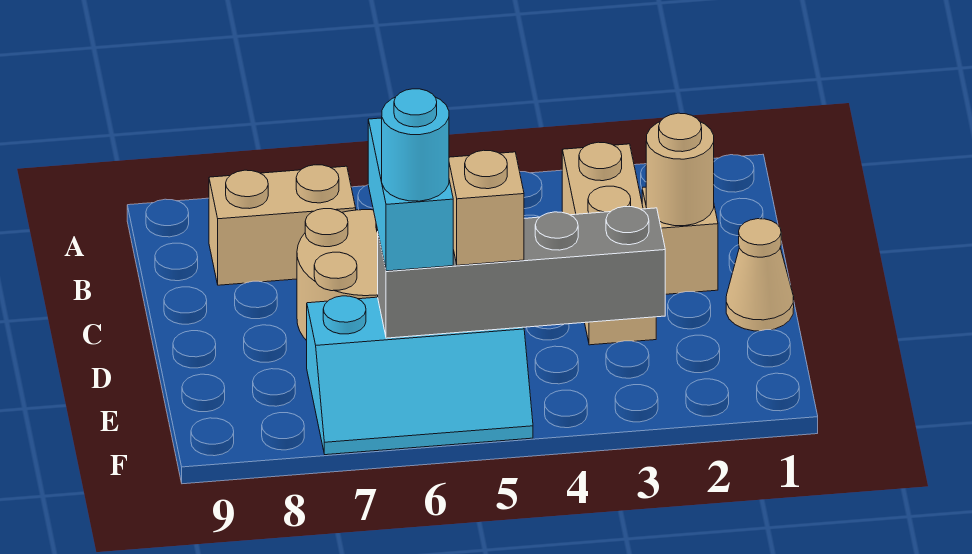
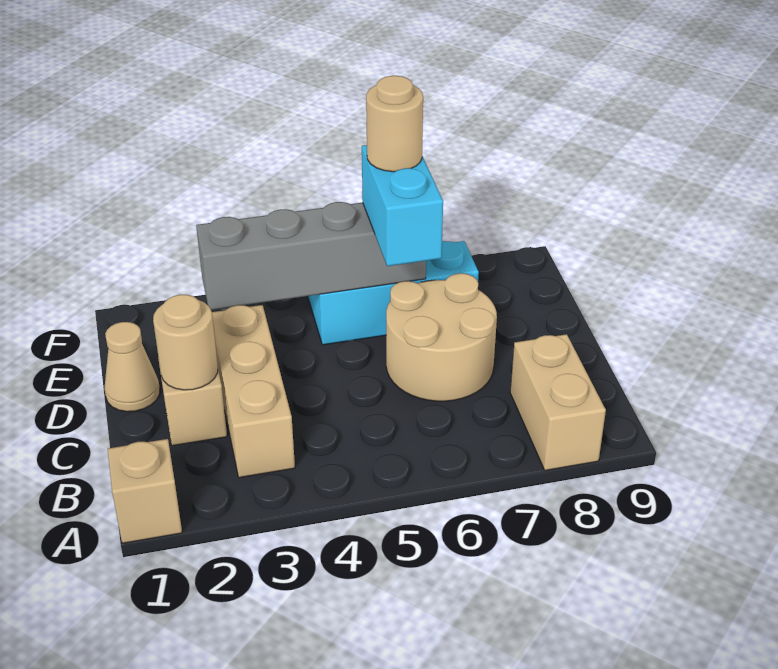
tan 1x2 brick [209,165,356,285] -> tan 1x2 brick turned to [510,334,606,470]
tan 1x1 brick [449,150,524,265] -> tan 1x1 brick moved to [108,439,182,543]
cyan 1x1 round brick [382,89,449,201] -> tan 1x1 round brick [366,76,423,172]

